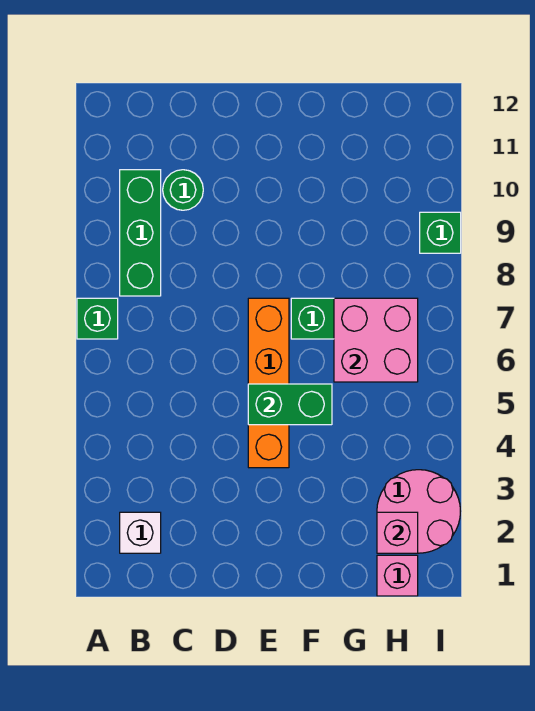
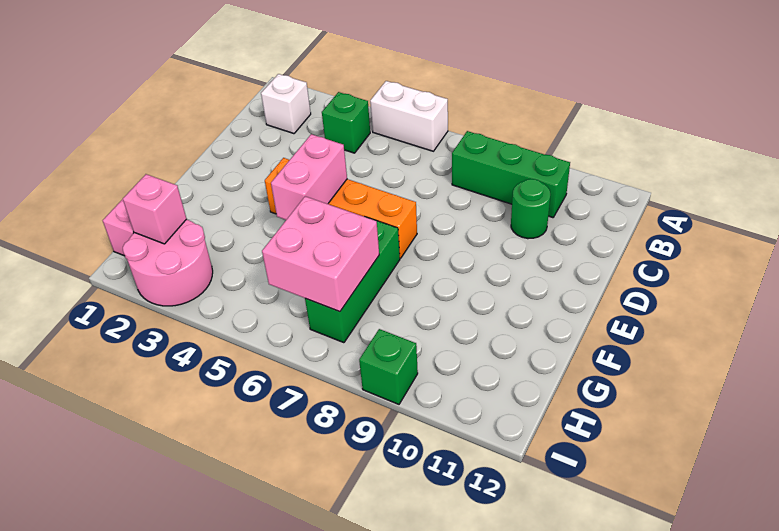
none -> white 1x2 brick [370,81,448,151]
green 1x1 brick [77,298,118,339] -> green 1x1 brick moved to [322,92,370,153]
green 1x2 brick [248,384,332,425] -> pink 1x2 brick [271,134,347,220]

